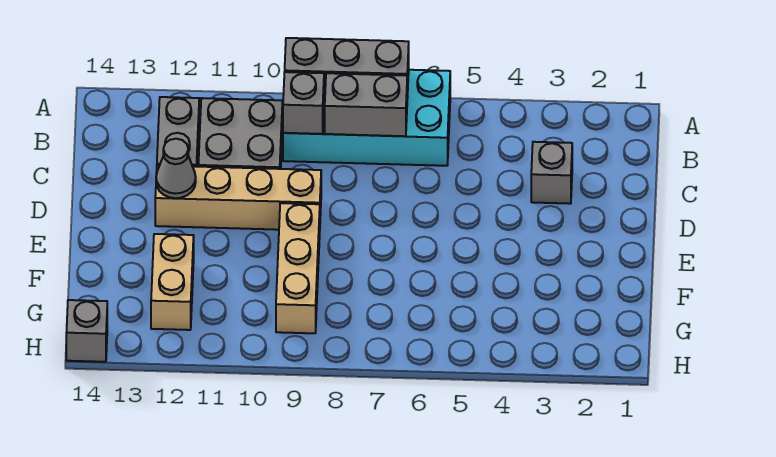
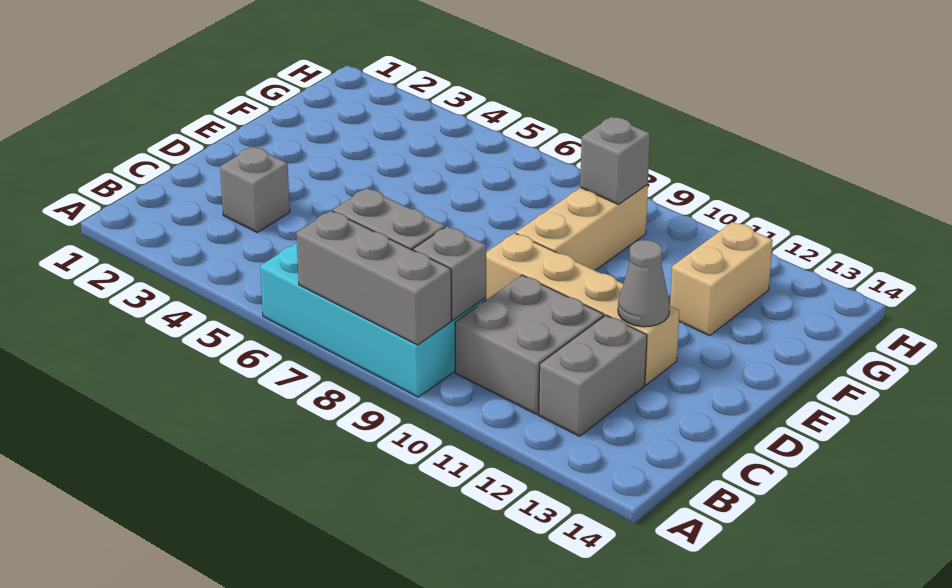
grey 1x1 brick [66,300,107,362] -> grey 1x1 brick moved to [580,117,650,204]

